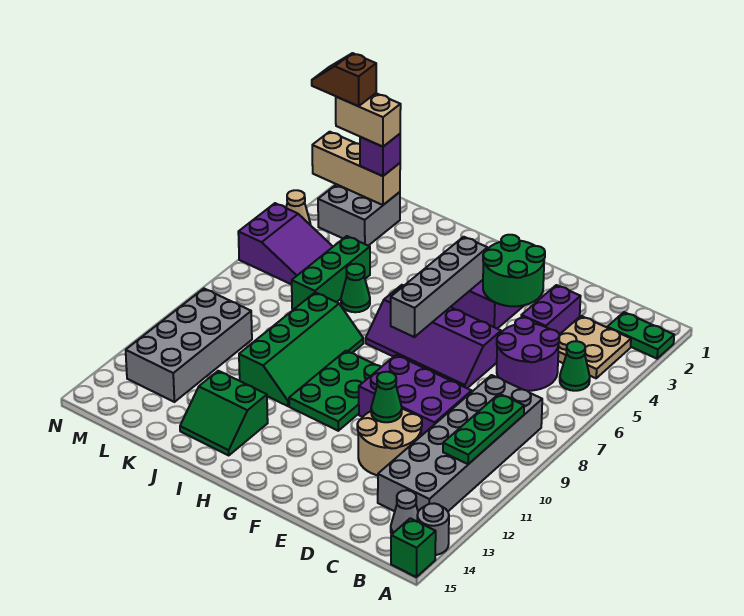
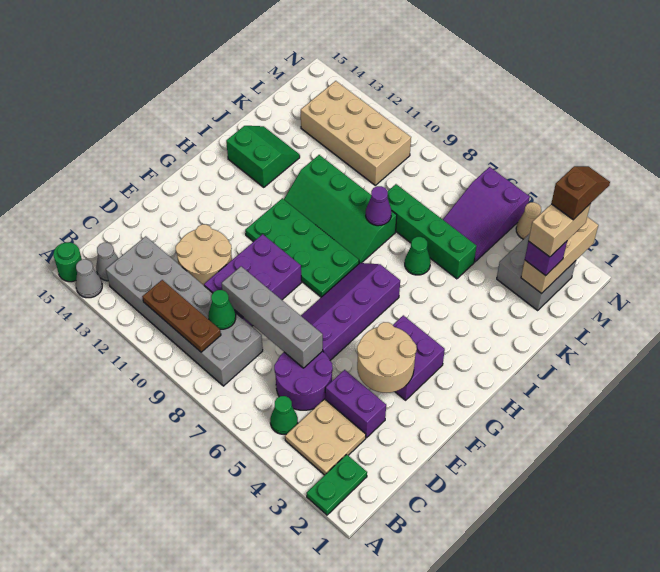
grey 1x1 round brick [417,503,449,555] -> grey 1x1 cone [76,259,102,298]
green 1x1 brick [391,518,436,577] -> green 1x1 round brick [53,242,82,282]
green 1x3 plate [443,394,524,464] -> brown 1x3 plate [142,280,221,352]
green 2x2 round brick [483,235,545,306] -> tan 2x2 round brick [357,322,417,393]
green 1x1 cone [371,372,402,422] -> green 1x1 cone moved to [208,290,236,329]
grey 1x4 brick [391,237,488,337] -> grey 1x4 brick moved to [222,266,323,368]
green 2x3 plate [289,351,381,431] -> green 2x4 plate [245,198,359,297]
green 2x2 slope [180,371,268,456] -> green 2x2 slope turned to [226,126,300,187]
none -> purple 1x1 cone [366,186,391,226]
green 1x3 brick [292,236,370,309] -> green 1x4 brick [387,184,476,279]
grey 2x4 brick [126,289,252,402] -> tan 2x4 brick [301,81,411,185]

